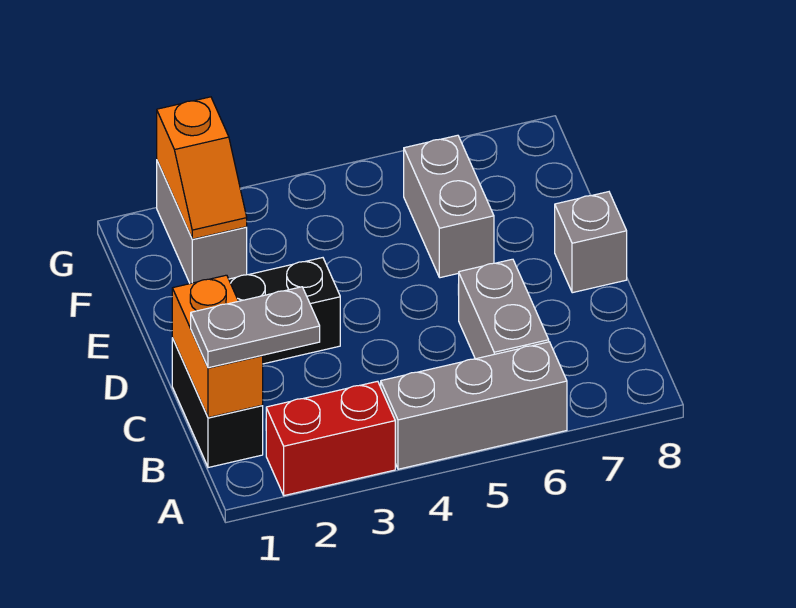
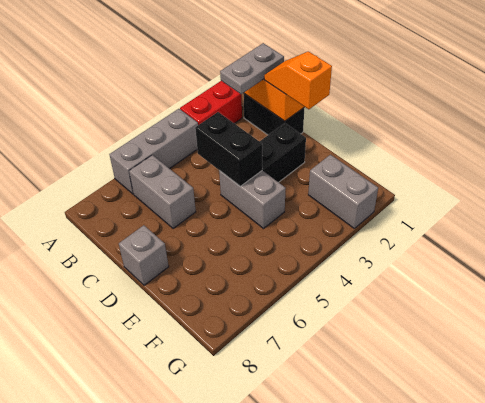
none -> black 1x2 brick [195,112,262,186]
grey 1x2 brick [404,135,494,278] -> grey 1x2 brick moved to [219,171,286,229]
orange 1x2 slope [157,97,247,239] -> orange 1x2 slope moved to [264,51,332,109]

